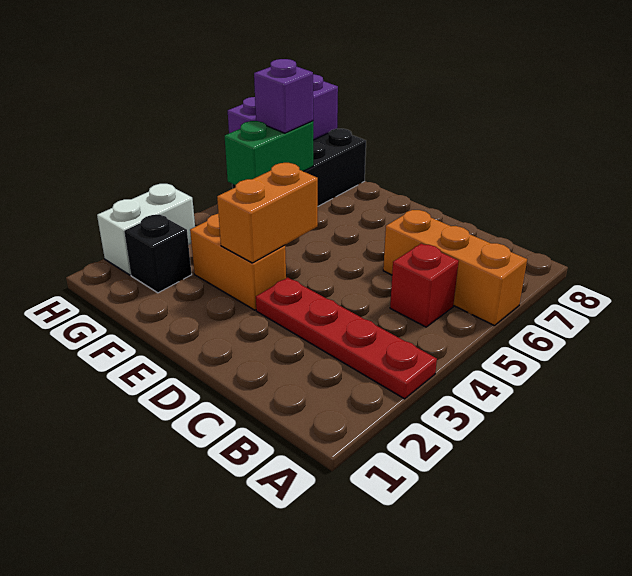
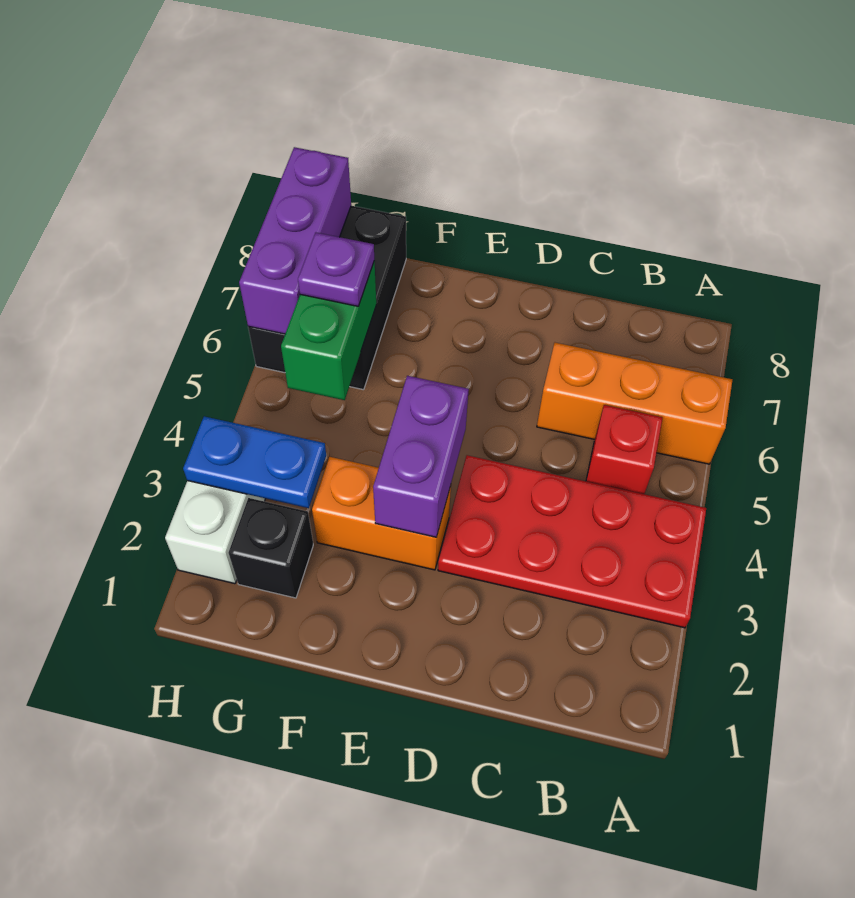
red 1x4 plate [256,278,437,399] -> red 2x4 plate [438,455,706,628]
orange 1x2 brick [217,163,318,263] -> purple 1x2 brick [373,376,469,537]
none -> blue 1x2 plate [183,416,326,508]
purple 1x1 brick [254,59,313,133] -> purple 1x1 plate [298,233,374,307]

